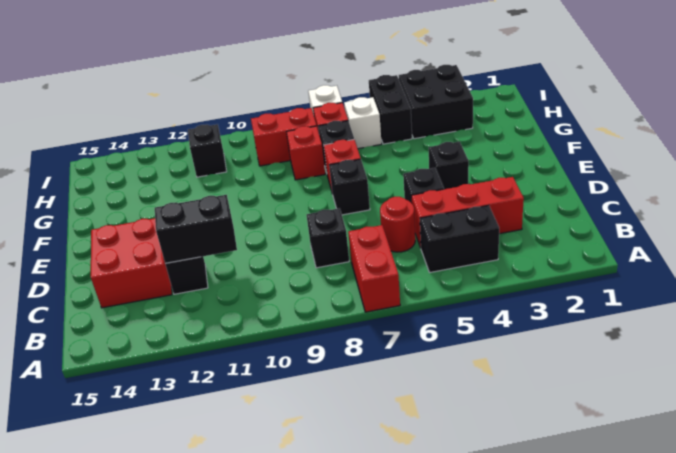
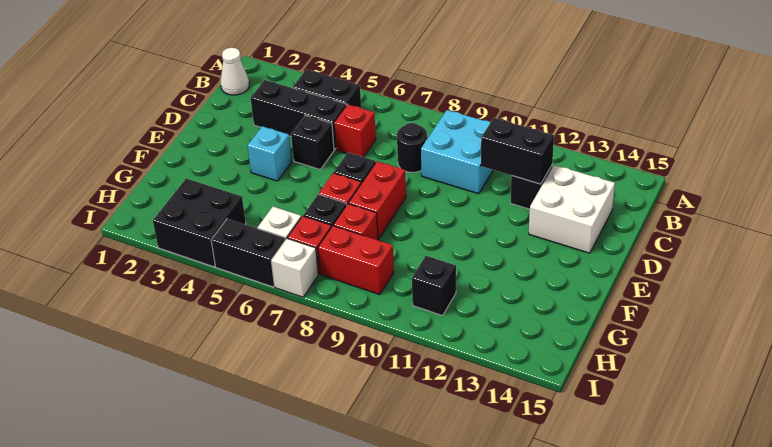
red 1x2 brick [348,225,400,312] -> red 1x2 brick moved to [349,161,406,239]
none -> white 1x1 cone [220,48,249,95]
none -> cyan 2x2 brick [421,110,493,194]
red 1x3 brick [411,177,524,248] -> black 1x3 brick [251,80,346,150]
red 1x1 round brick [380,197,415,252] -> red 1x1 brick [334,104,376,157]
black 1x1 brick [307,208,349,268] -> black 1x1 round brick [397,123,427,173]
red 2x2 brick [91,218,172,308] -> white 2x2 brick [529,165,615,253]
black 1x1 brick [429,142,469,189] -> cyan 1x1 brick [248,126,292,181]
black 1x2 brick [369,75,412,144] -> black 1x2 brick turned to [211,219,285,287]

